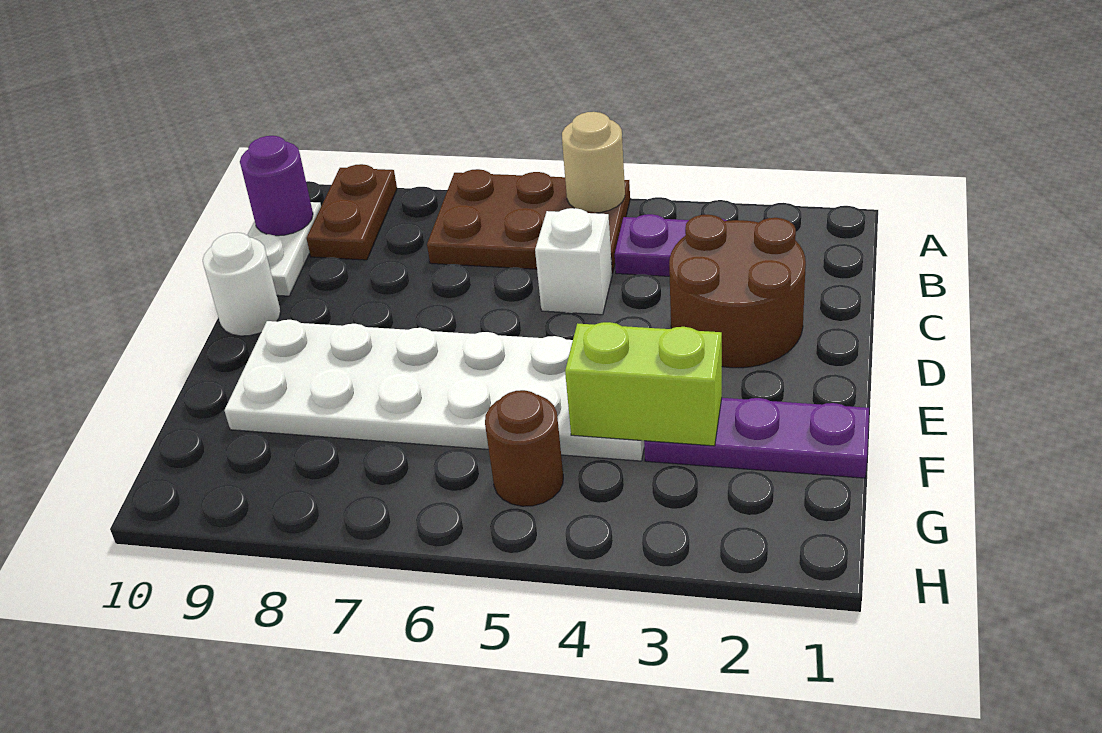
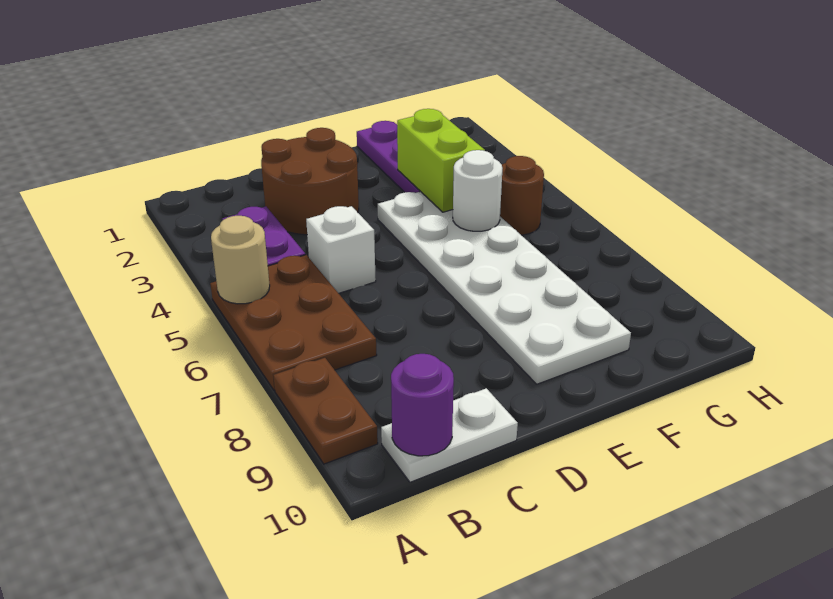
brown 1x2 plate [306,164,397,260] -> brown 1x2 plate turned to [273,358,378,464]
white 1x1 round brick [203,233,281,336] -> white 1x1 round brick moved to [453,150,502,231]

